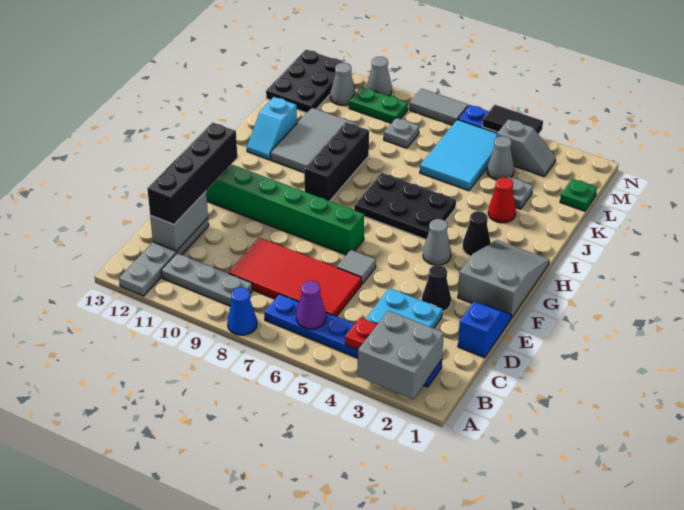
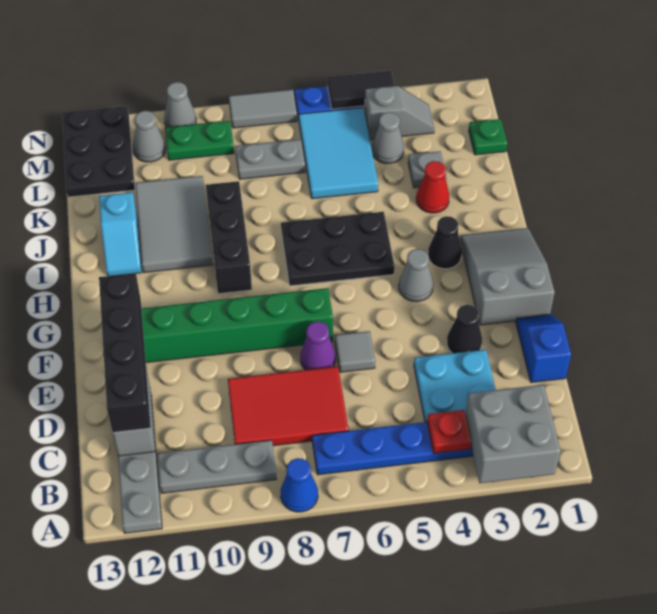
purple 1x1 cone [296,281,326,329] -> purple 1x1 cone moved to [300,321,336,370]
red 2x4 tile [228,238,361,317] -> red 2x3 tile [228,366,349,446]
grey 1x1 plate [384,118,419,148] -> grey 1x2 plate [235,139,305,179]

